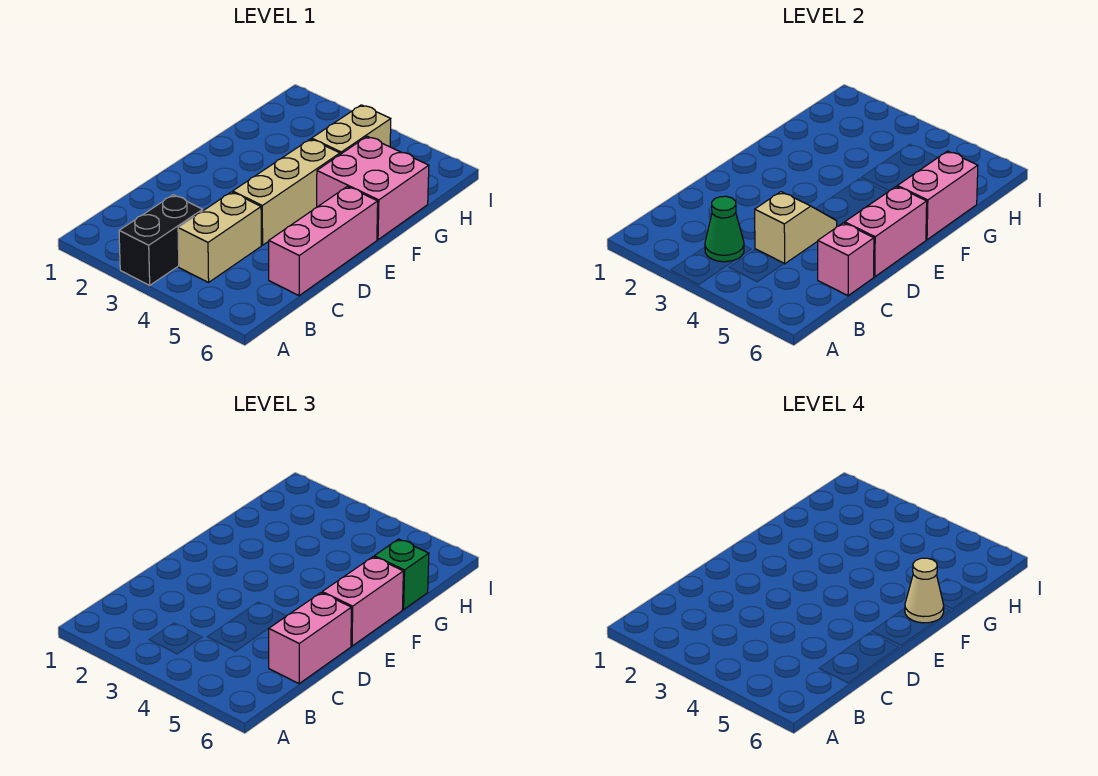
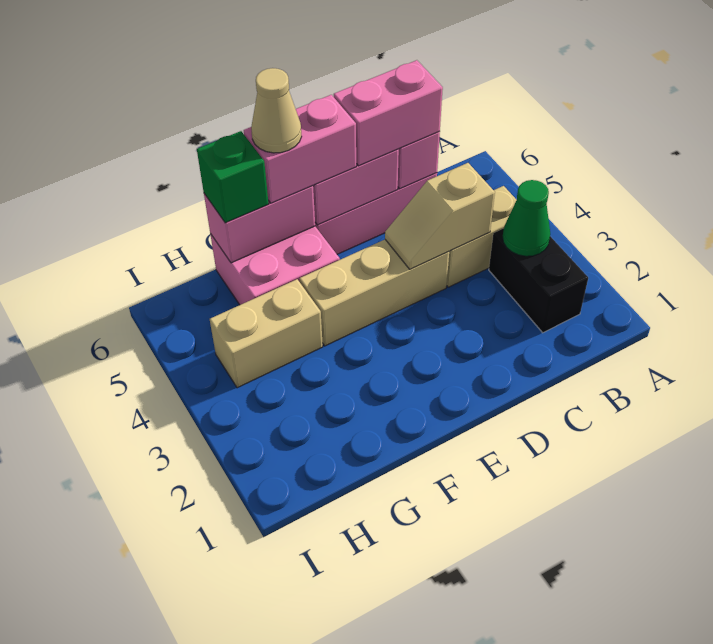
black 1x2 brick [119,195,203,285] -> black 1x2 brick turned to [489,228,588,333]

